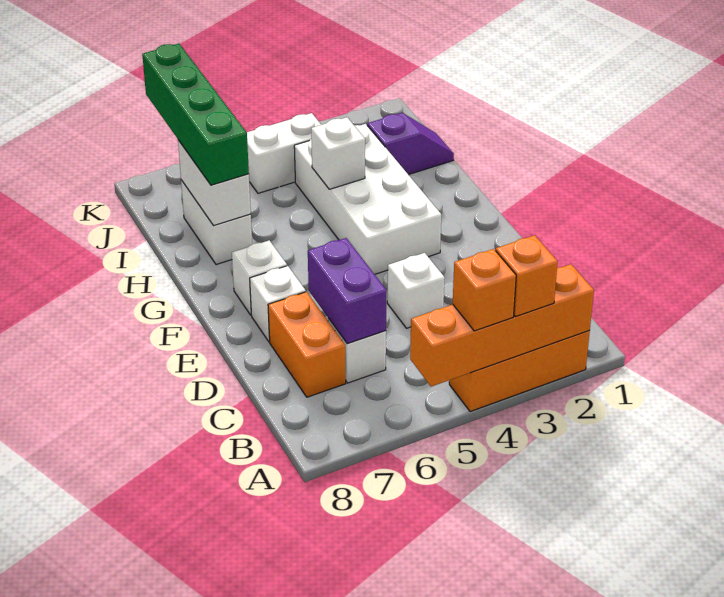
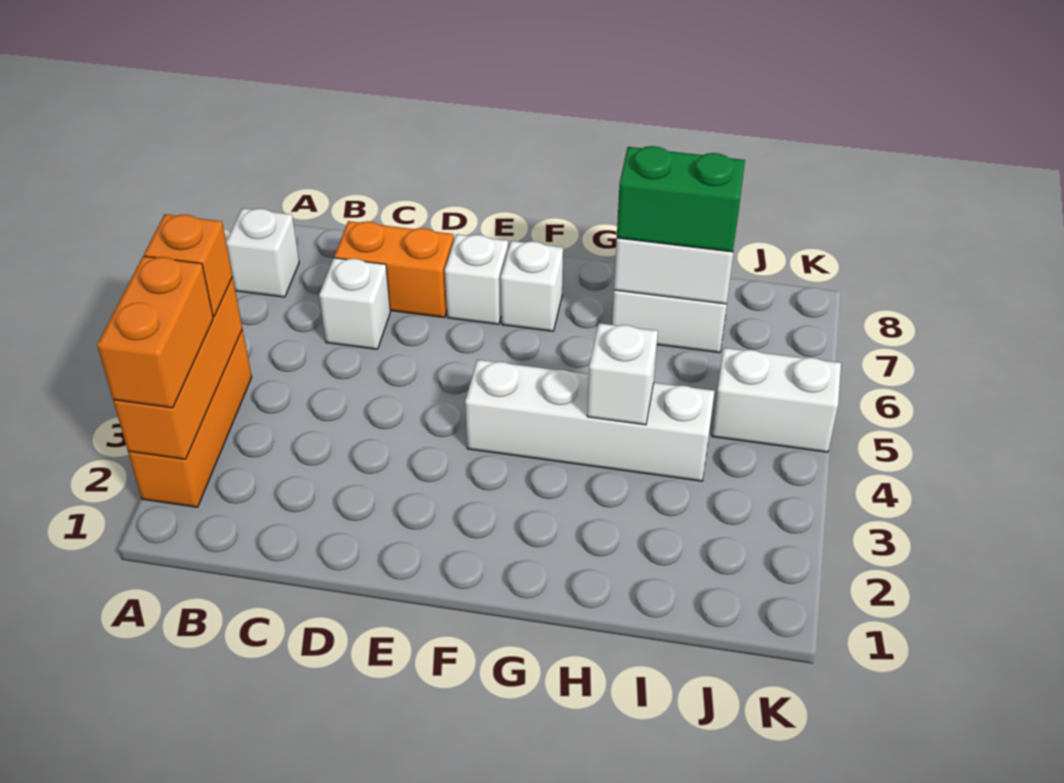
orange 1x4 brick [410,264,594,387] -> orange 1x3 brick [113,277,242,459]
orange 1x1 brick [496,235,558,317] -> orange 1x2 brick [97,256,213,408]
purple 1x2 brick [308,238,387,344] -> none
white 1x1 brick [387,253,445,328] -> white 1x1 brick moved to [226,208,299,297]
white 2x4 brick [294,124,441,274] -> white 1x4 brick [465,360,714,481]
green 1x4 brick [142,44,249,185] -> green 1x2 brick [617,146,745,252]
purple 1x2 slope [367,113,454,175] -> none
white 1x2 brick [247,113,321,193] -> white 1x2 brick turned to [712,348,841,452]

